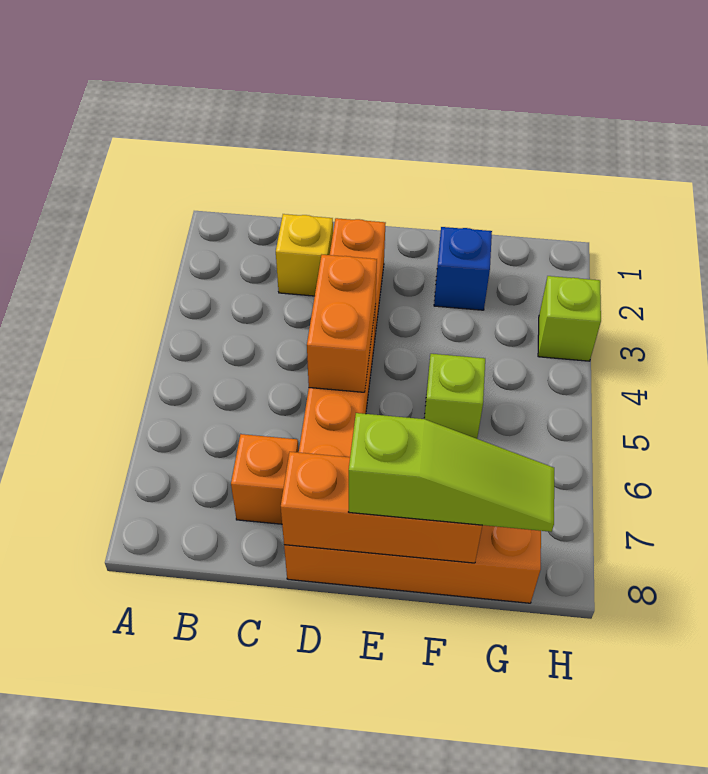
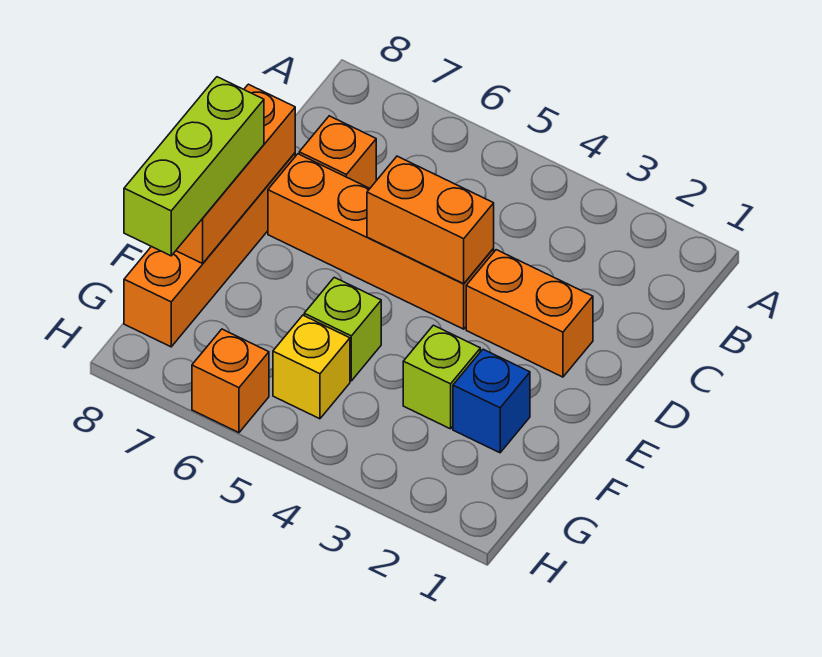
yellow 1x1 brick [276,214,333,296] -> yellow 1x1 brick moved to [273,315,350,419]
lime 1x3 slope [349,413,554,532] -> lime 1x3 brick [124,77,264,256]
lime 1x1 brick [538,276,601,361] -> lime 1x1 brick moved to [403,325,480,429]
none -> orange 1x1 brick [192,329,269,433]

